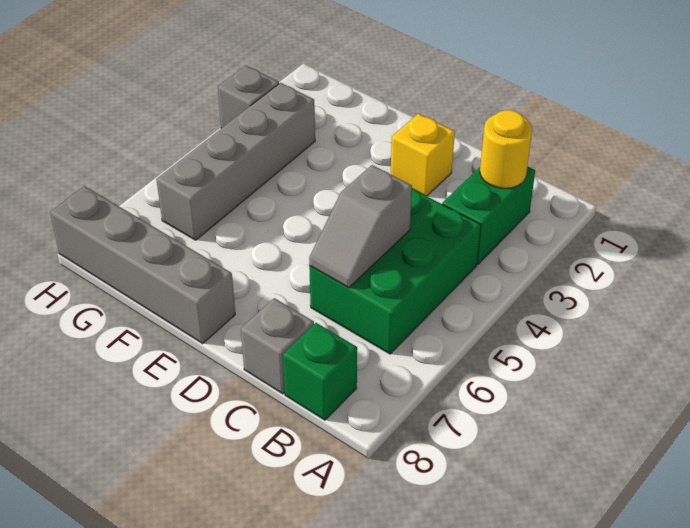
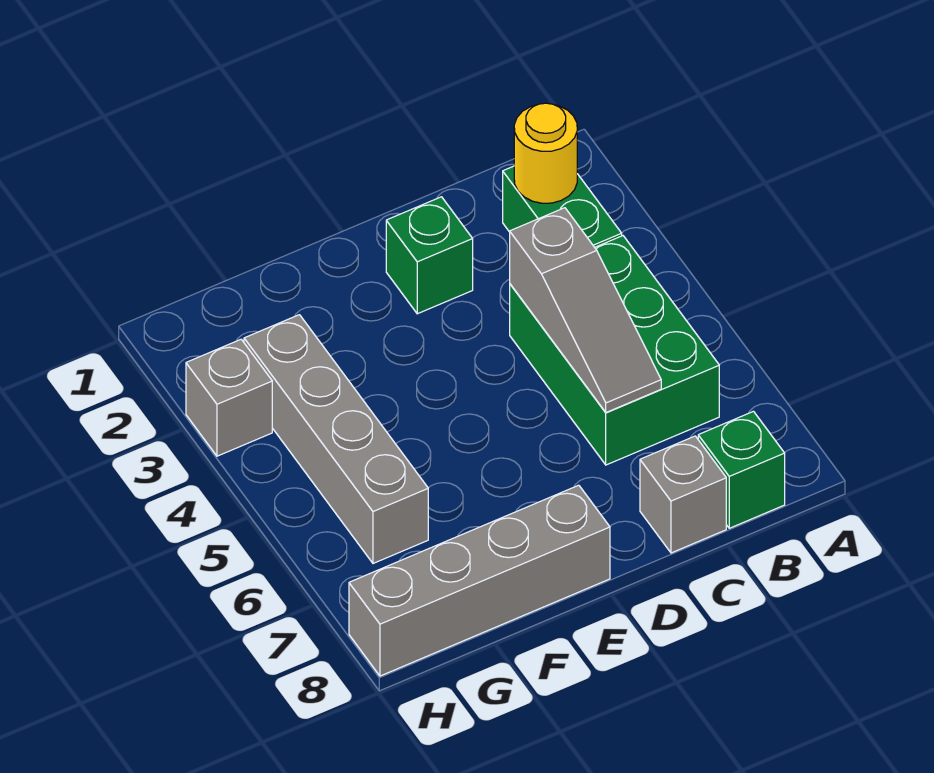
grey 1x2 slope [309,165,412,288] -> grey 1x3 slope [510,208,661,412]
yellow 1x1 brick [391,114,455,196] -> green 1x1 brick [386,197,473,314]

